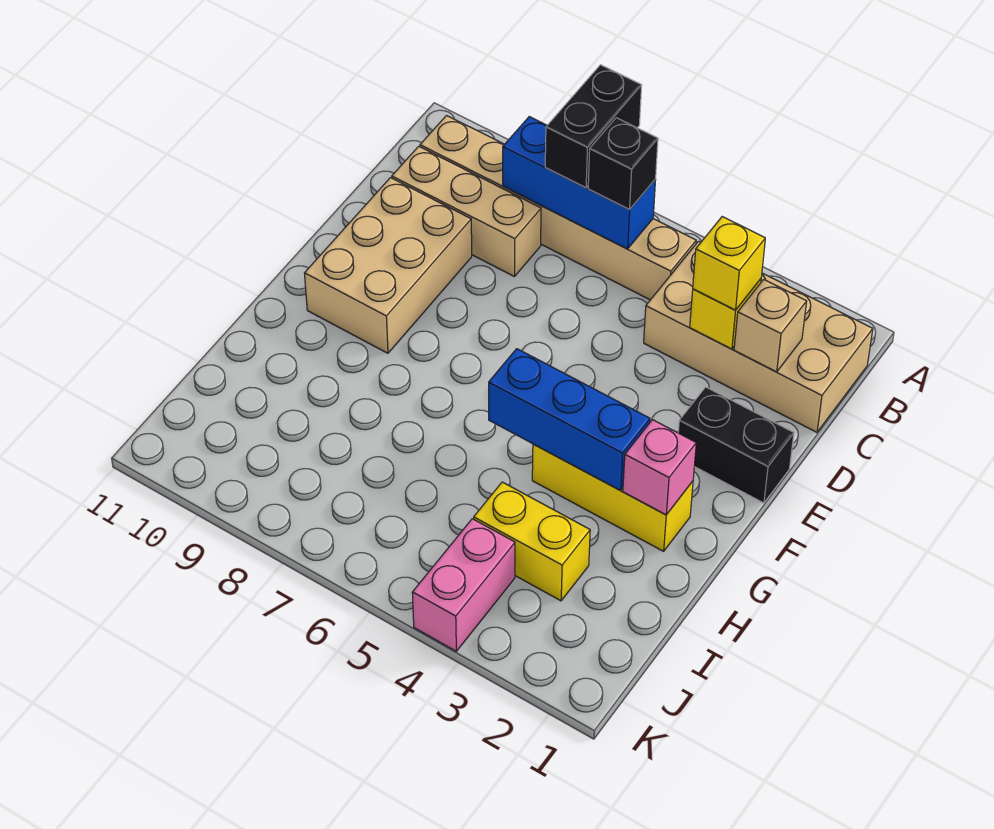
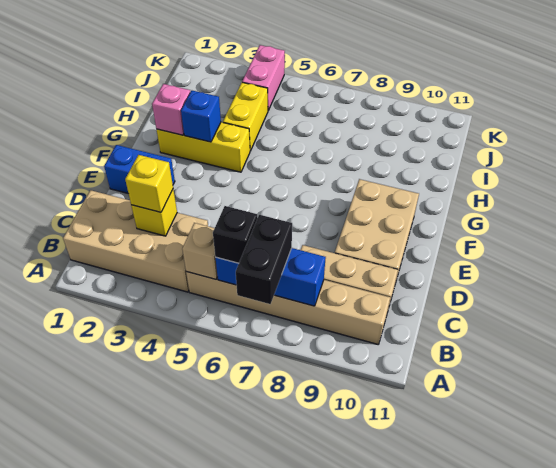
tan 1x1 brick [734,279,807,372] -> tan 1x1 brick moved to [182,223,218,279]
black 1x2 brick [678,387,794,503] -> blue 1x2 brick [104,145,175,193]
blue 1x3 brick [489,349,650,490] -> blue 1x1 brick [181,91,221,142]
yellow 1x2 brick [474,482,590,601] -> yellow 1x2 brick turned to [223,82,268,151]

